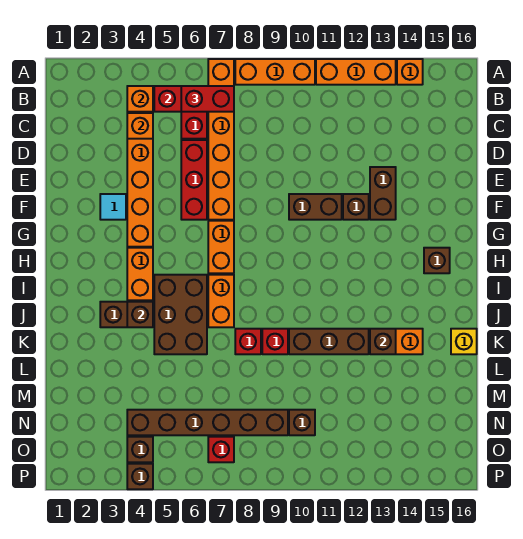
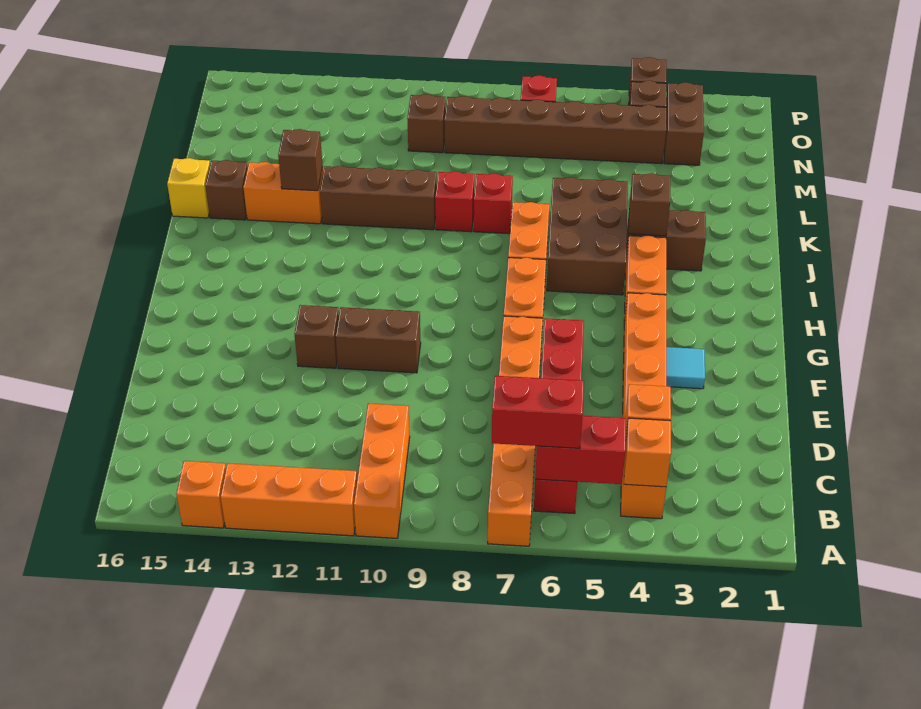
orange 1x3 brick [235,59,315,85] -> orange 1x3 brick turned to [354,403,410,538]
brown 1x2 brick [370,167,396,220] -> brown 1x2 brick moved to [664,82,704,165]
brown 1x1 brick [424,248,450,273] -> brown 1x1 brick moved to [205,160,248,220]

